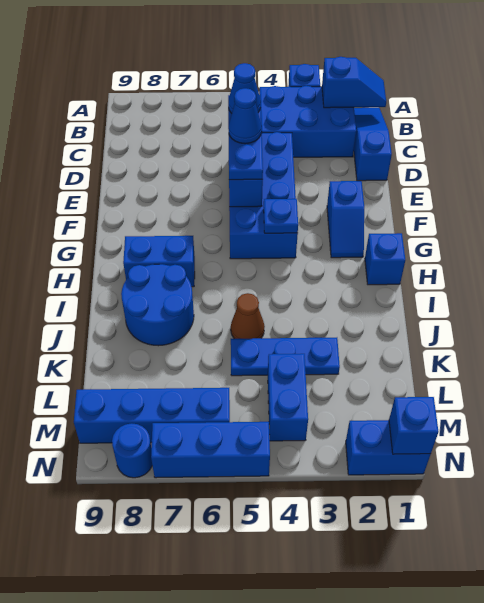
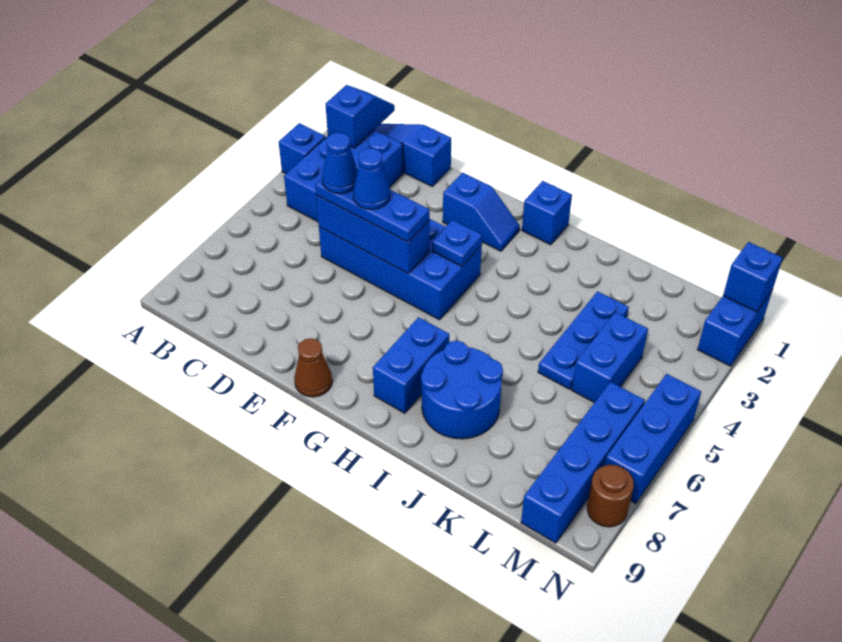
brown 1x1 cone [231,293,265,339] -> brown 1x1 cone moved to [294,338,332,397]
blue 1x2 brick [268,354,308,441] -> blue 1x2 brick turned to [572,312,648,403]
blue 1x1 round brick [112,423,152,478] -> brown 1x1 round brick [587,465,634,527]

